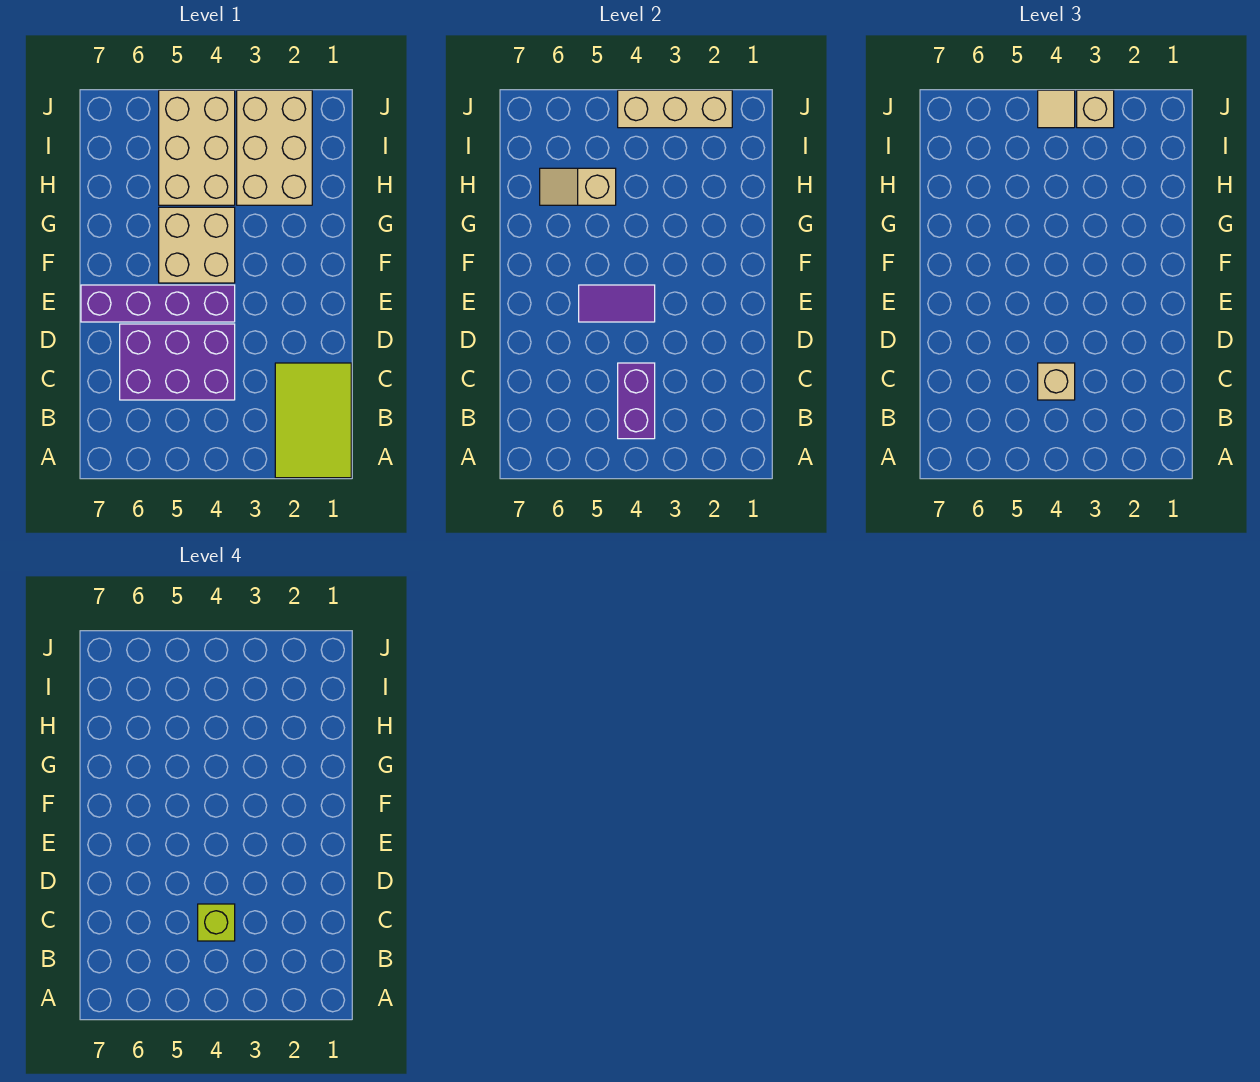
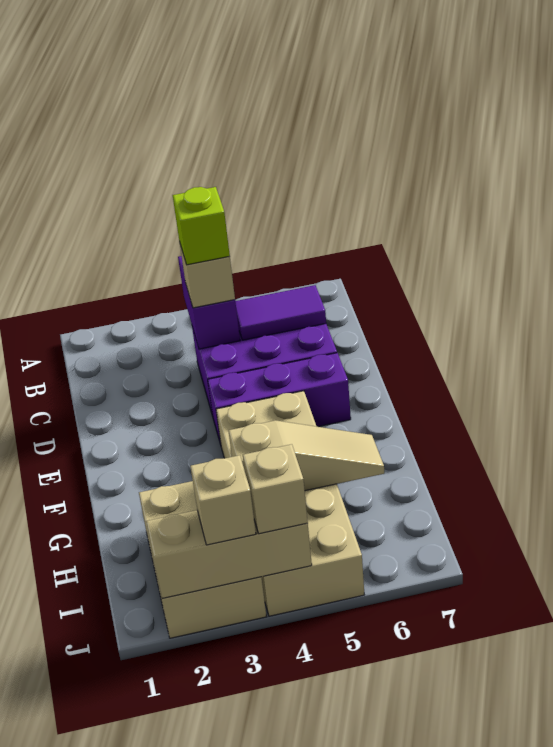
lime 2x3 tile [275,363,351,478] -> none
purple 1x4 brick [81,285,235,322] -> purple 1x3 brick [208,353,351,444]
purple 1x2 tile [579,285,655,322] -> purple 1x2 tile moved to [235,285,326,340]
tan 1x2 slope [540,168,616,205] -> tan 1x3 slope [228,420,384,491]
tan 1x1 tile [1038,90,1075,128] -> tan 1x1 brick [243,444,308,534]

